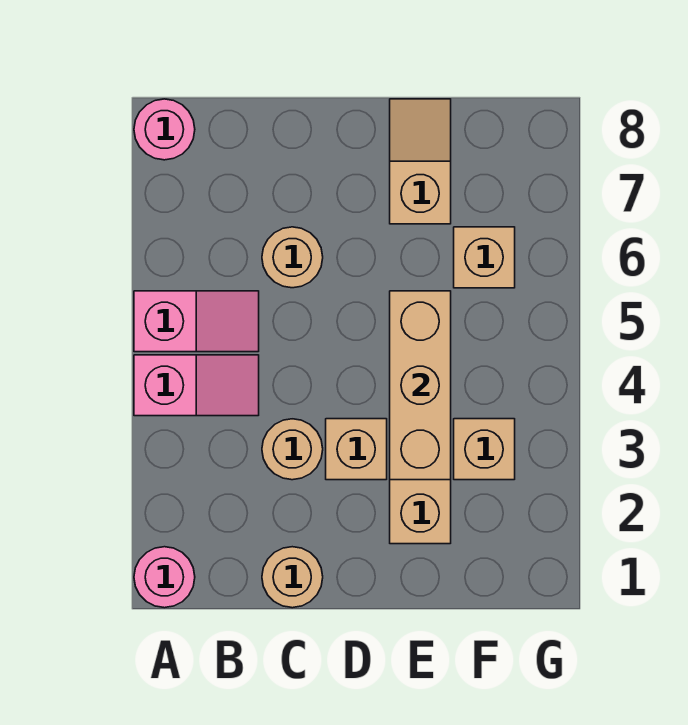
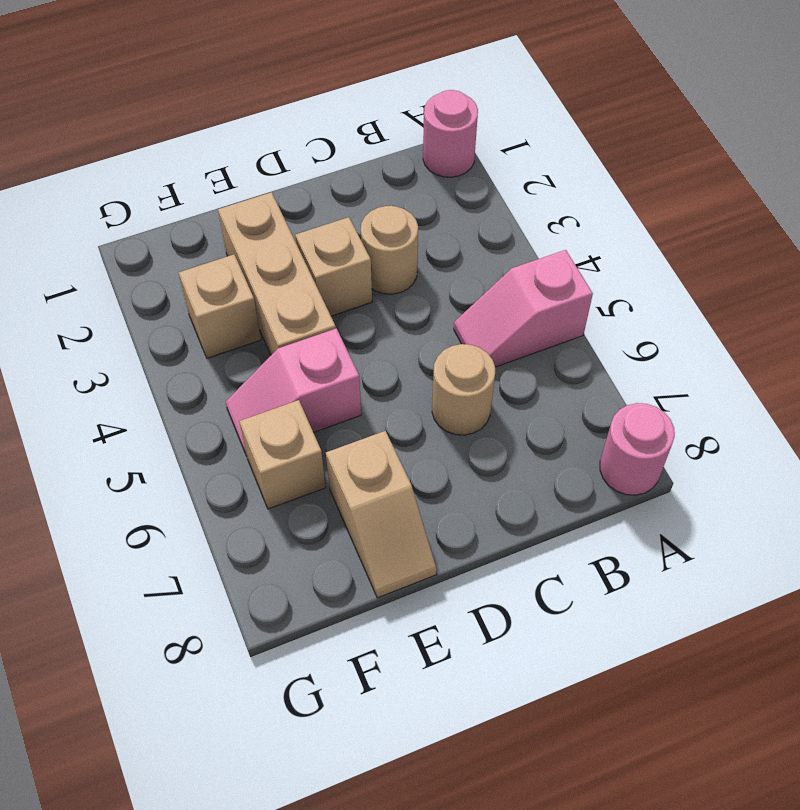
pink 1x2 slope [134,355,259,416] -> pink 1x2 slope moved to [226,328,361,456]
tan 1x1 round brick [262,547,323,608] -> none
tan 1x3 brick [390,291,451,480] -> none

